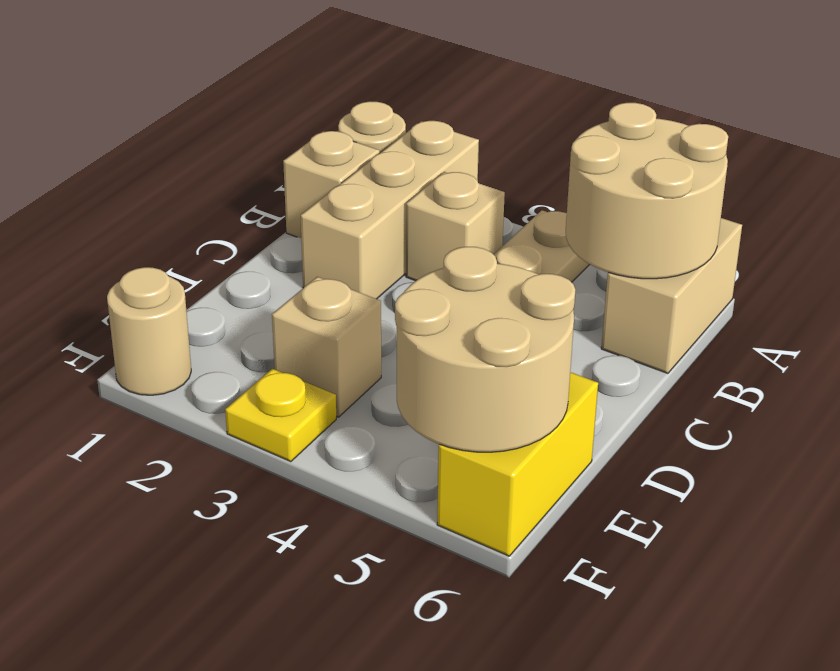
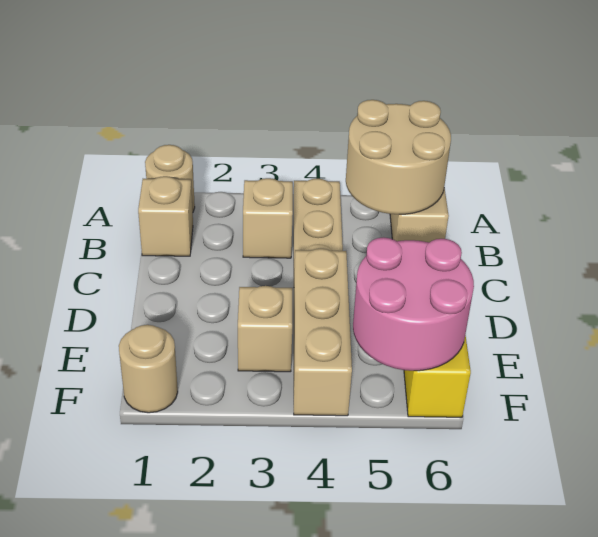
tan 1x3 brick [301,121,479,299] -> tan 1x3 brick moved to [294,249,352,416]
tan 2x2 round brick [395,247,575,452] -> pink 2x2 round brick [353,237,474,371]
yellow 1x1 plate [225,369,336,462] -> none

